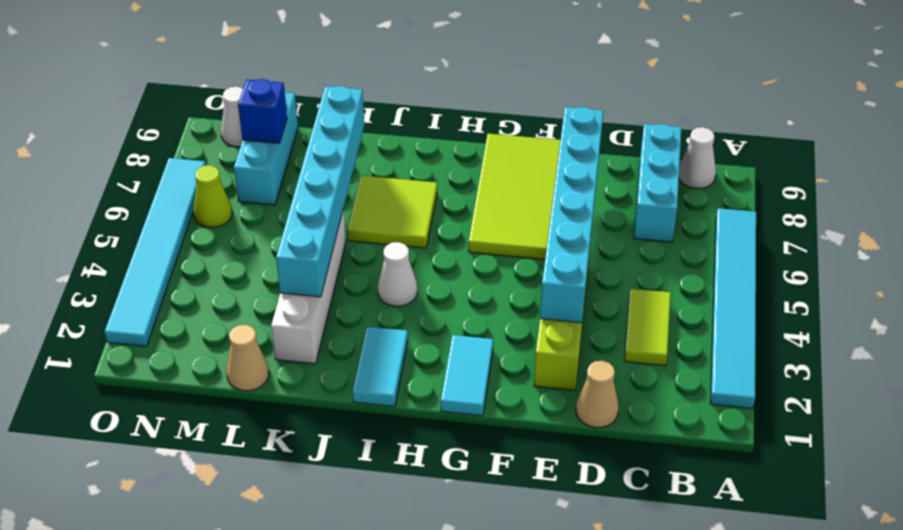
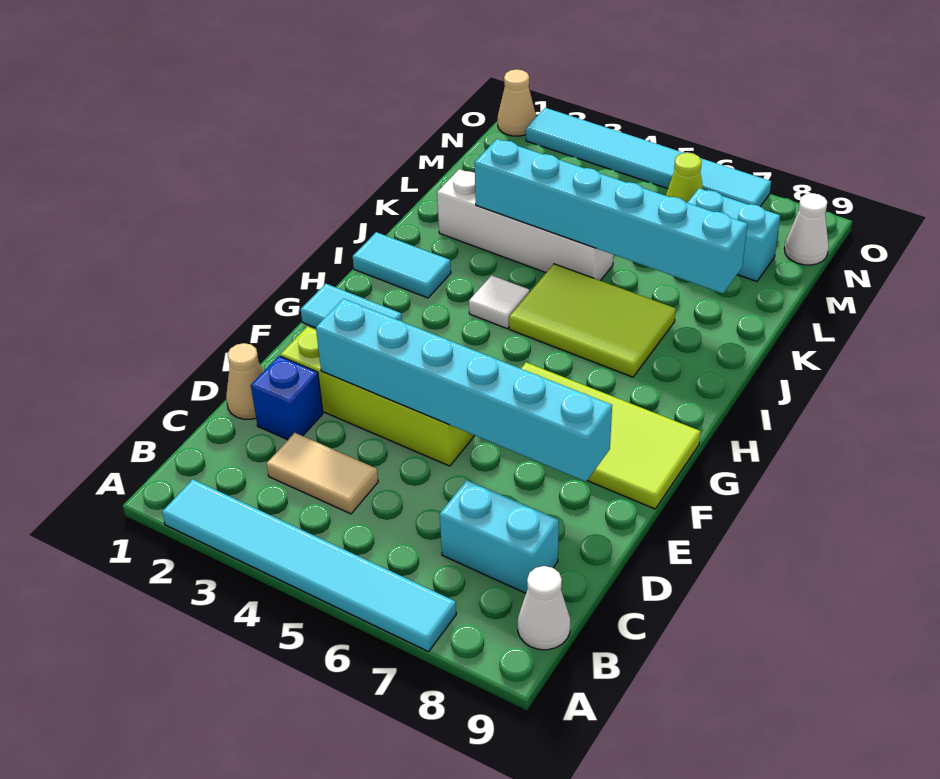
lime 1x2 tile [624,289,671,366] -> tan 1x2 tile [267,433,378,514]
cyan 1x3 brick [634,124,681,242] -> cyan 1x2 brick [440,480,559,593]
white 1x1 cone [378,242,417,306] -> white 1x1 tile [469,275,529,329]
lime 2x2 tile [347,176,437,248] -> lime 2x3 tile [509,264,676,377]
tan 1x1 cone [227,325,269,391] -> tan 1x1 cone moved to [497,69,536,136]
cyan 1x3 brick [234,93,298,205] -> cyan 1x2 brick [687,188,780,281]
blue 1x1 brick [238,79,287,143] -> blue 1x1 brick moved to [251,356,323,440]

